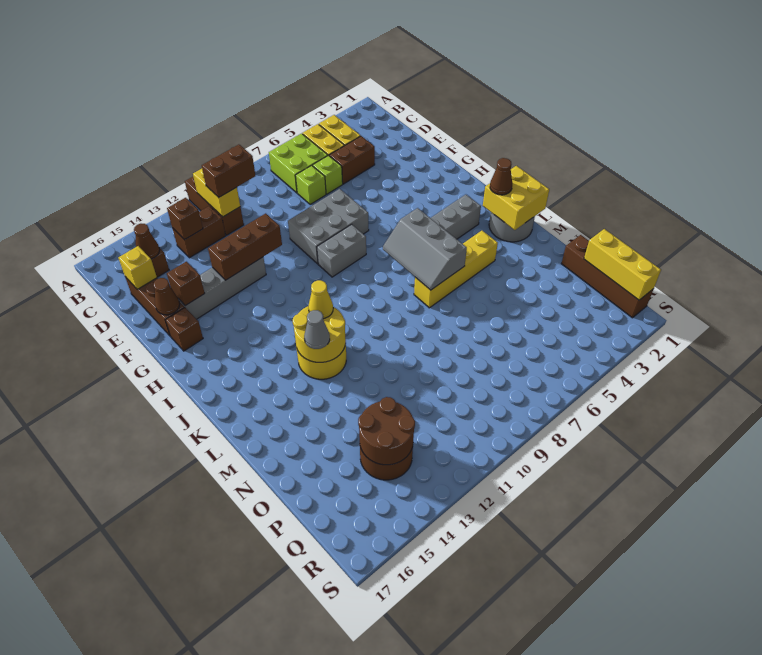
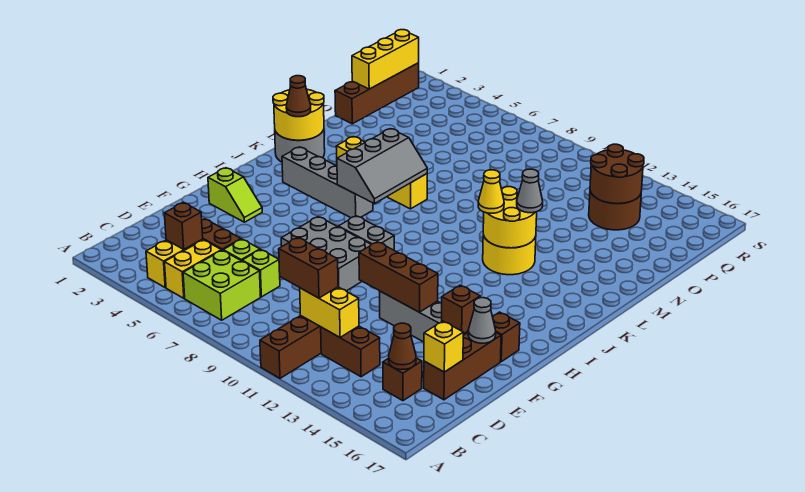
yellow 1x2 brick [193,169,240,217] -> yellow 1x2 brick turned to [300,287,359,337]
brown 1x1 brick [167,198,203,240] -> brown 1x1 brick moved to [164,202,203,249]
brown 1x1 cone [153,278,180,315] -> grey 1x1 cone [468,298,496,343]
none -> lime 1x2 slope [208,168,262,222]
yellow 2x2 brick [483,166,549,230] -> yellow 2x2 round brick [273,90,324,140]

